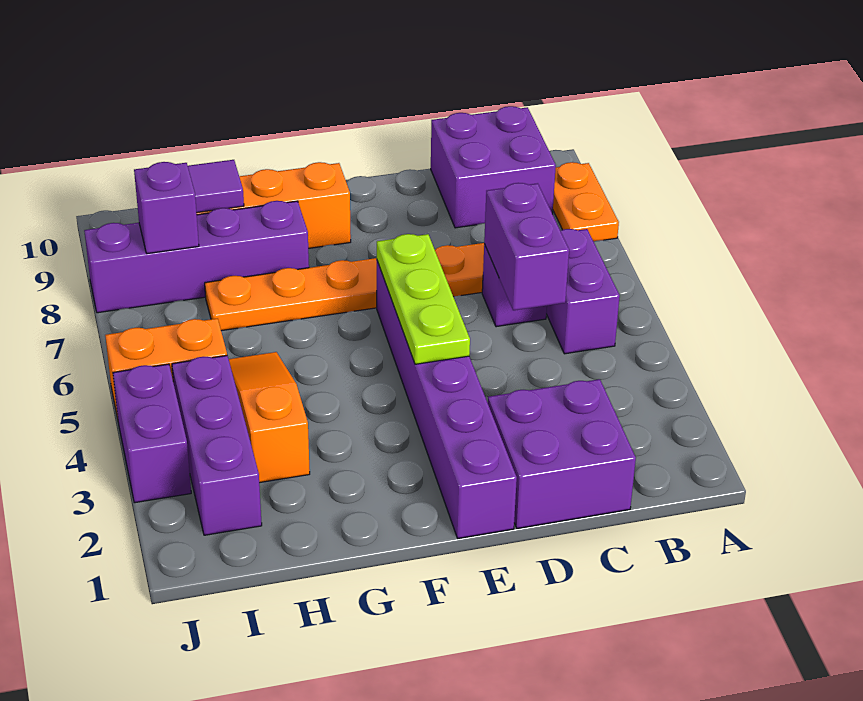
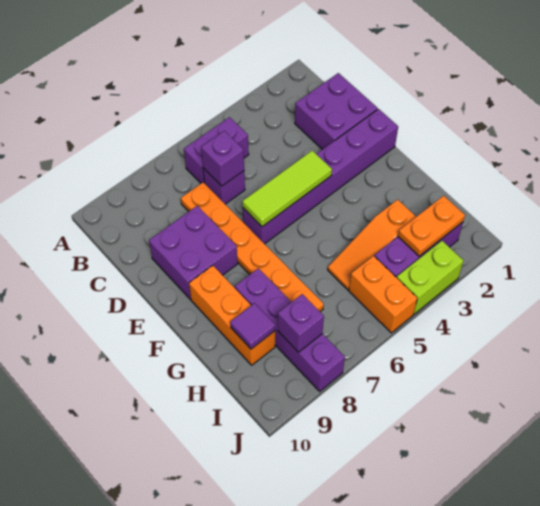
orange 1x2 plate [553,162,619,242] -> orange 1x2 plate moved to [398,196,465,256]
purple 2x2 brick [431,106,556,228] -> purple 2x2 brick moved to [149,206,238,299]
purple 1x2 brick [484,183,569,310] -> purple 1x1 brick [201,131,244,186]
lime 1x3 plate [377,234,470,364] -> lime 1x3 tile [242,151,332,227]
purple 1x2 brick [113,364,191,503] -> lime 1x2 brick [397,241,464,314]

